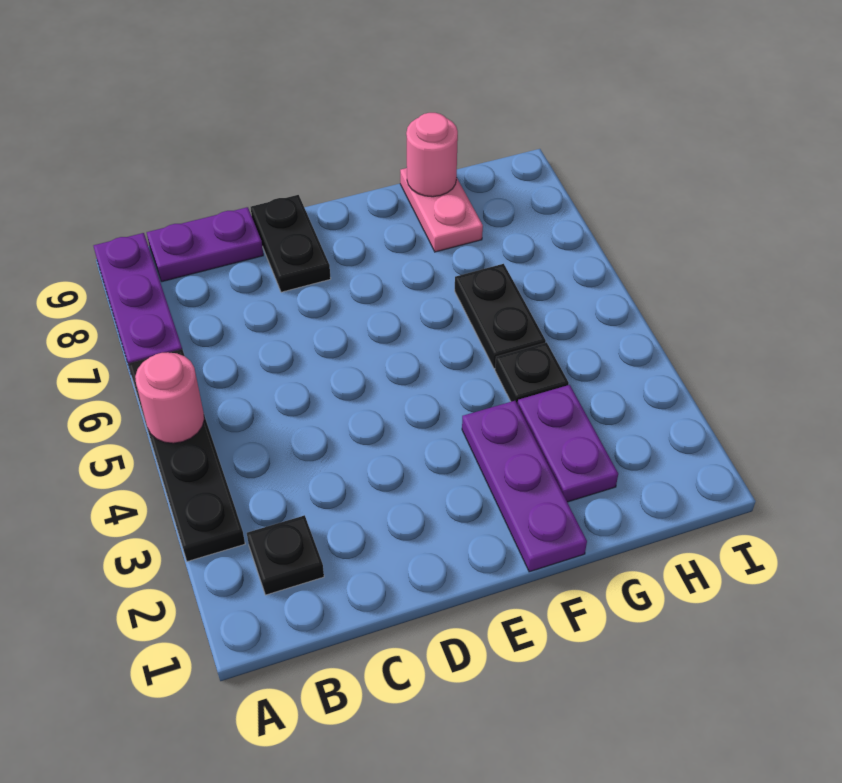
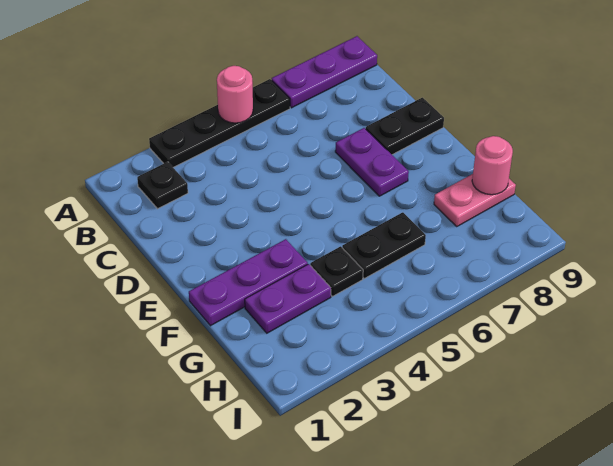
purple 1x2 plate [147,207,263,282] -> purple 1x2 plate moved to [335,128,409,196]

